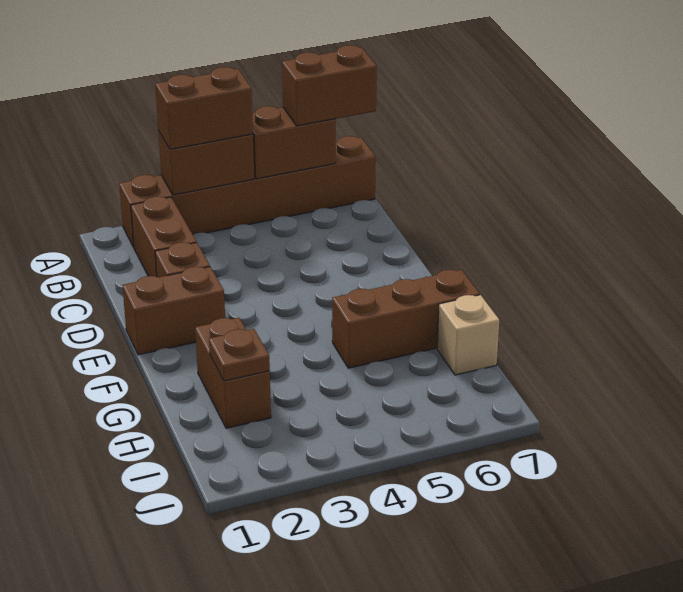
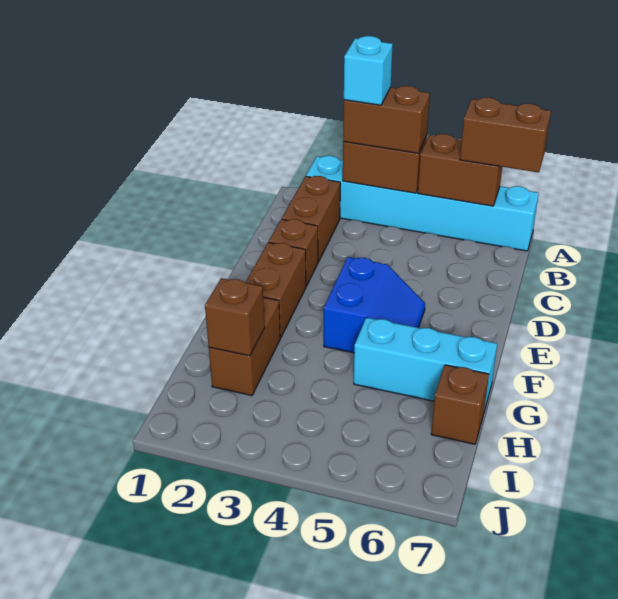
brown 1x6 brick [119,136,376,247] -> cyan 1x6 brick [306,156,539,251]
none -> cyan 1x1 brick [344,36,393,105]
brown 1x2 brick [123,267,225,355] -> brown 1x2 brick turned to [245,242,306,338]
none -> blue 2x2 slope [324,257,425,353]
brown 1x3 brick [332,270,480,368] -> cyan 1x3 brick [354,318,497,411]
brown 1x1 plate [209,329,270,381] -> brown 1x1 brick [205,278,265,356]
tan 1x1 brick [437,295,499,375] -> brown 1x1 brick [431,365,489,444]

